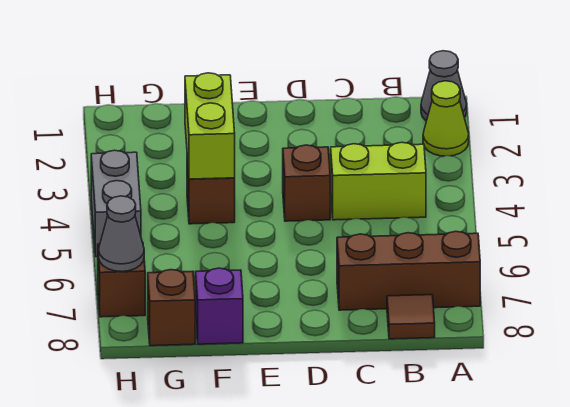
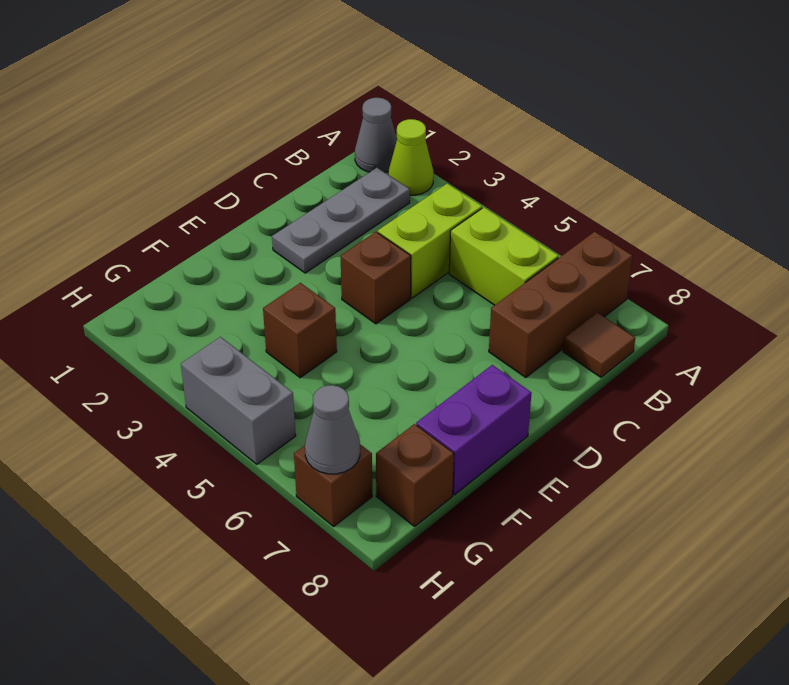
none -> grey 1x3 plate [272,168,410,273]
lime 1x2 brick [185,73,235,179] -> lime 1x2 brick moved to [449,207,559,305]
purple 1x1 brick [195,268,243,344] -> purple 1x2 brick [416,365,531,495]

